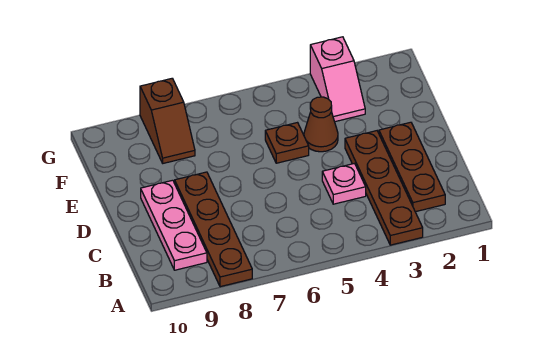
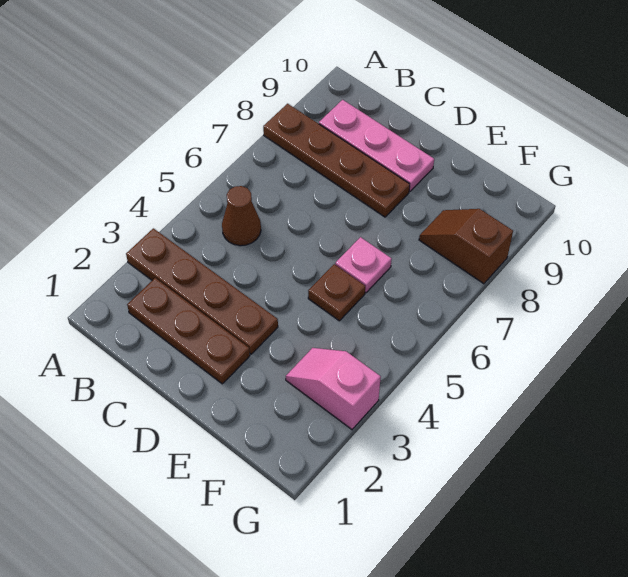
pink 1x1 plate [322,164,366,204] -> pink 1x1 plate moved to [335,237,392,293]
brown 1x1 cone [304,97,338,152] -> brown 1x1 cone moved to [222,186,261,246]

